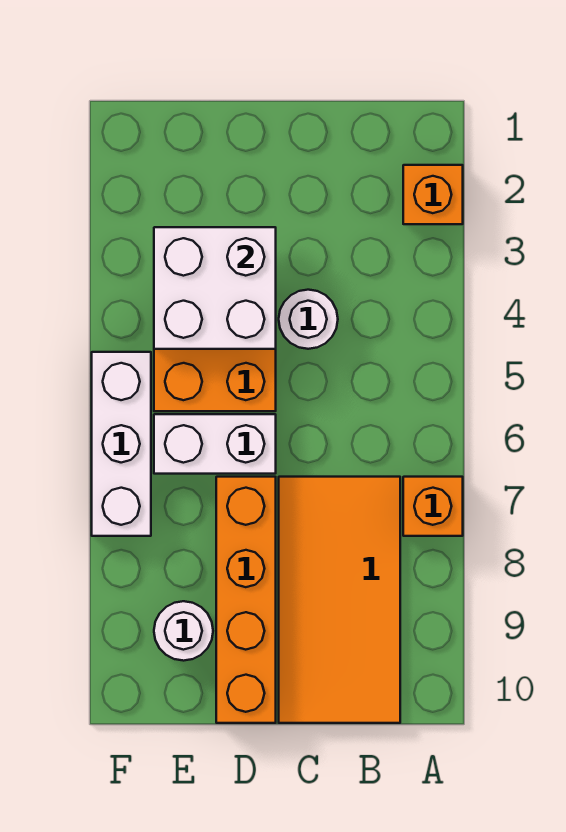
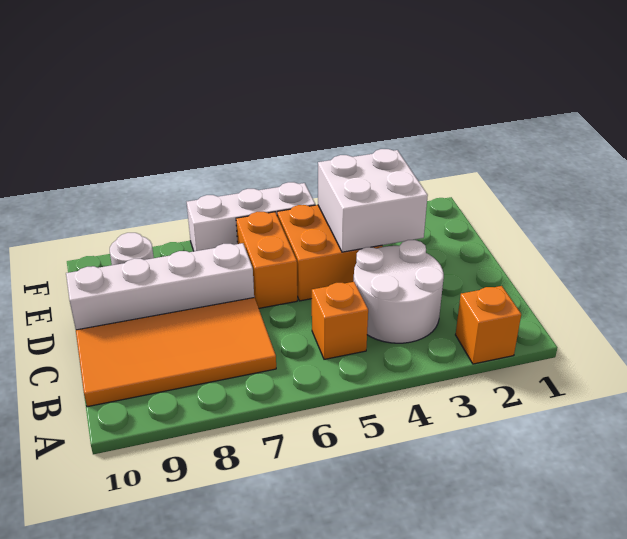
orange 1x1 brick [403,477,463,536] -> orange 1x1 brick moved to [312,282,368,359]
white 1x1 round brick [279,290,338,349] -> white 2x2 round brick [354,240,444,343]
white 1x2 brick [154,414,276,474] -> orange 1x2 brick [236,212,297,308]
orange 1x4 brick [216,477,276,723] -> white 1x4 brick [66,243,254,330]

